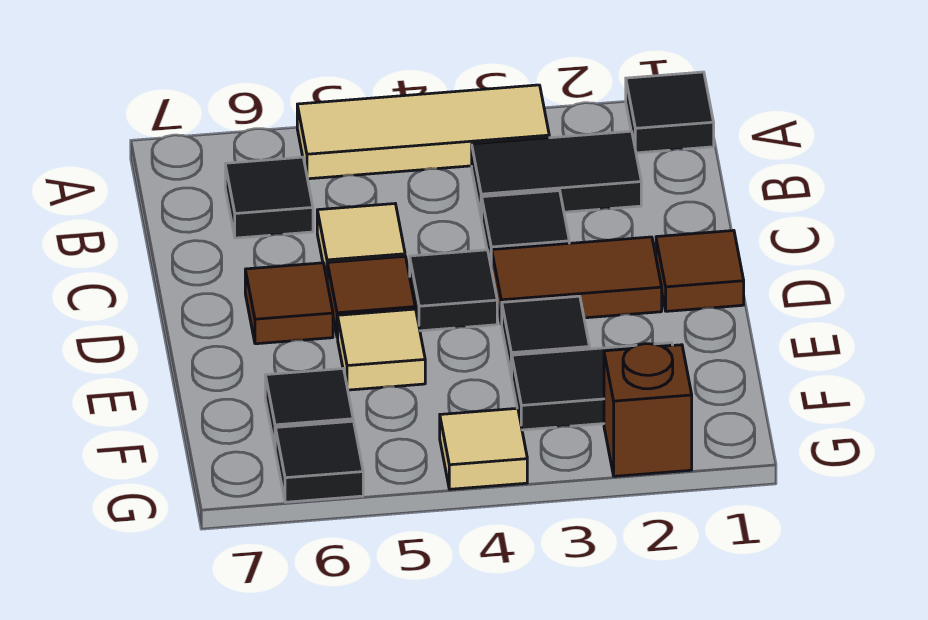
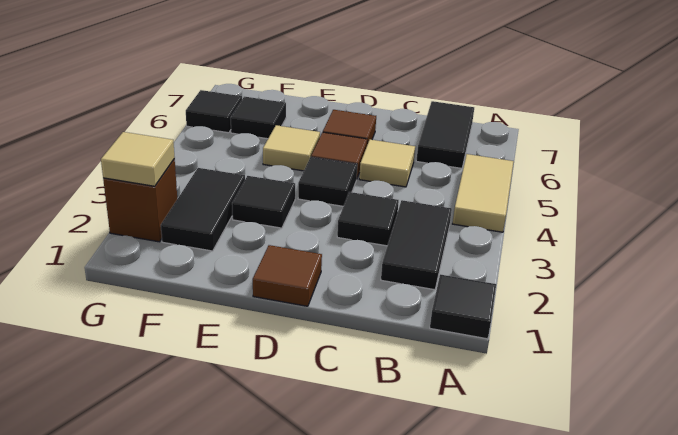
tan 1x3 tile [297,85,549,179] -> tan 1x2 tile [453,154,514,232]
black 1x1 tile [225,157,313,238] -> black 1x2 tile [416,101,474,168]
brown 1x2 tile [492,237,662,324] -> none
tan 1x1 tile [440,408,527,489] -> tan 1x1 tile moved to [101,132,175,186]

